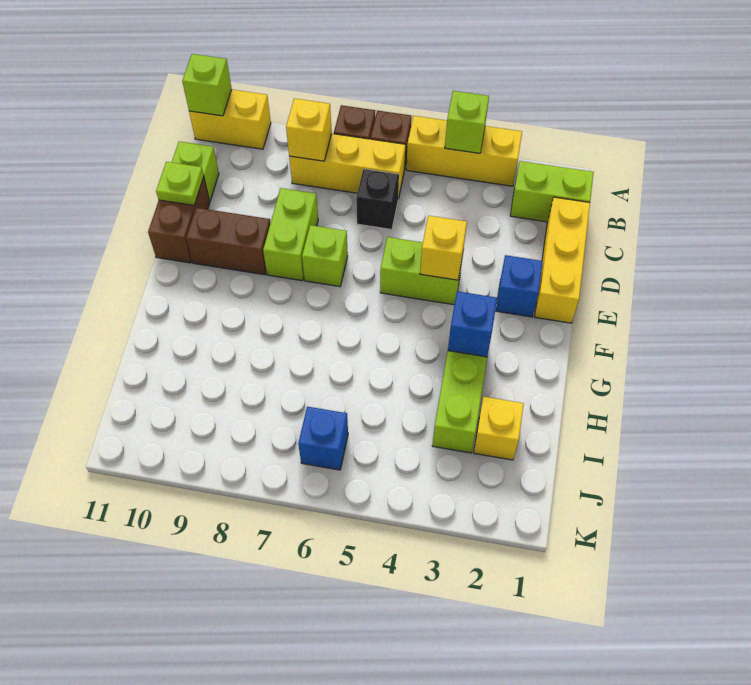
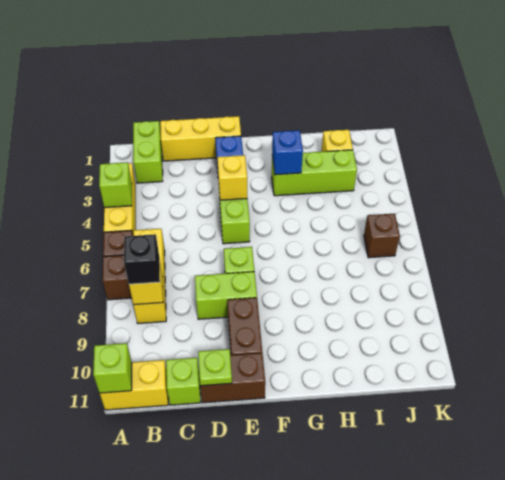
yellow 1x2 brick [189,90,271,149] -> yellow 1x2 brick turned to [100,360,168,410]
black 1x1 brick [356,169,399,230] -> black 1x1 brick moved to [124,234,160,284]
blue 1x1 brick [298,407,348,470] -> brown 1x1 brick [364,213,400,258]

